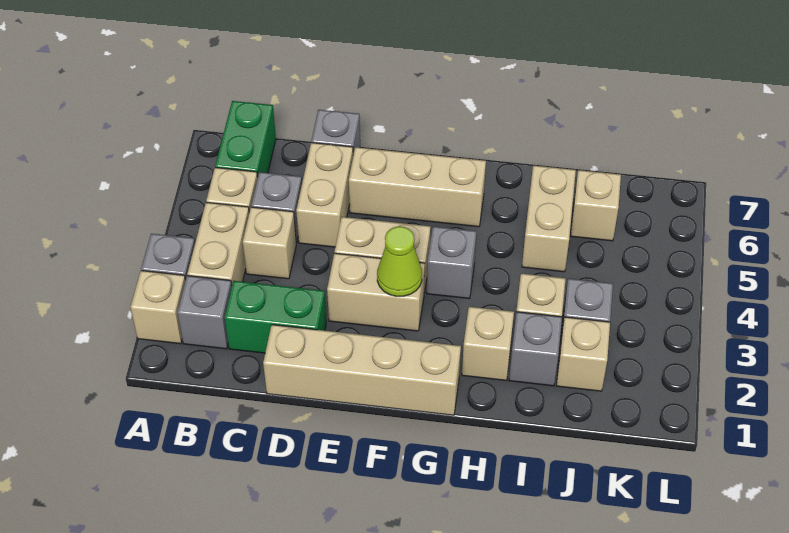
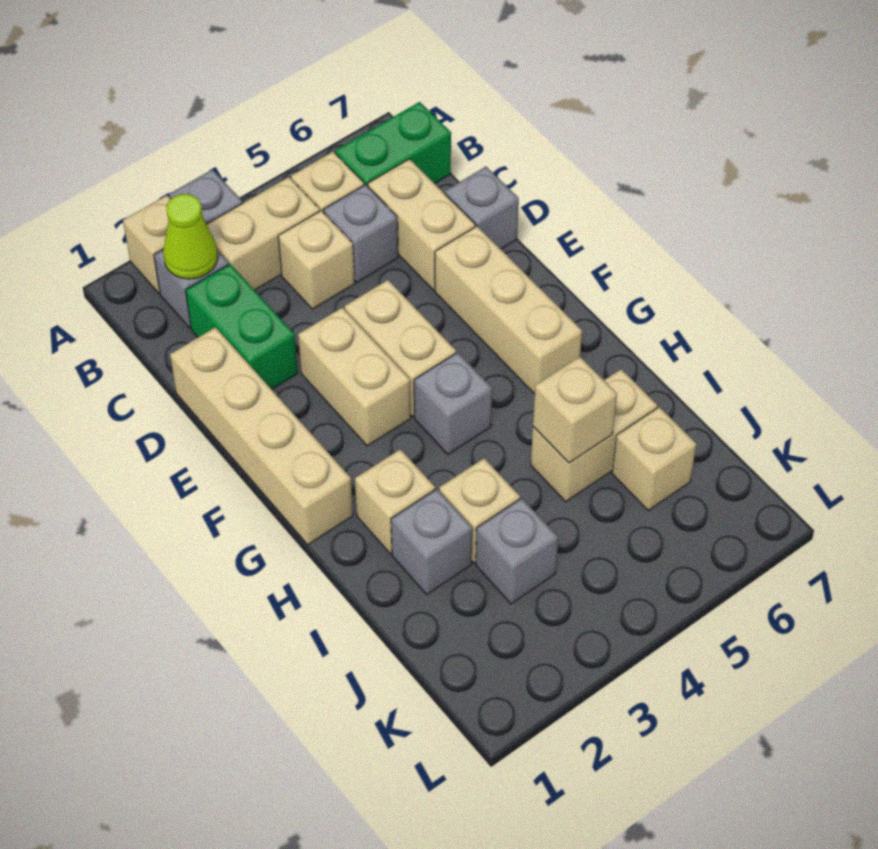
tan 1x2 brick [296,143,353,247] -> tan 1x2 brick turned to [368,159,475,290]
lime 1x1 cone [377,226,422,296] -> lime 1x1 cone moved to [163,194,218,279]
tan 1x1 brick [557,317,610,391] -> tan 1x1 brick moved to [533,357,617,463]

